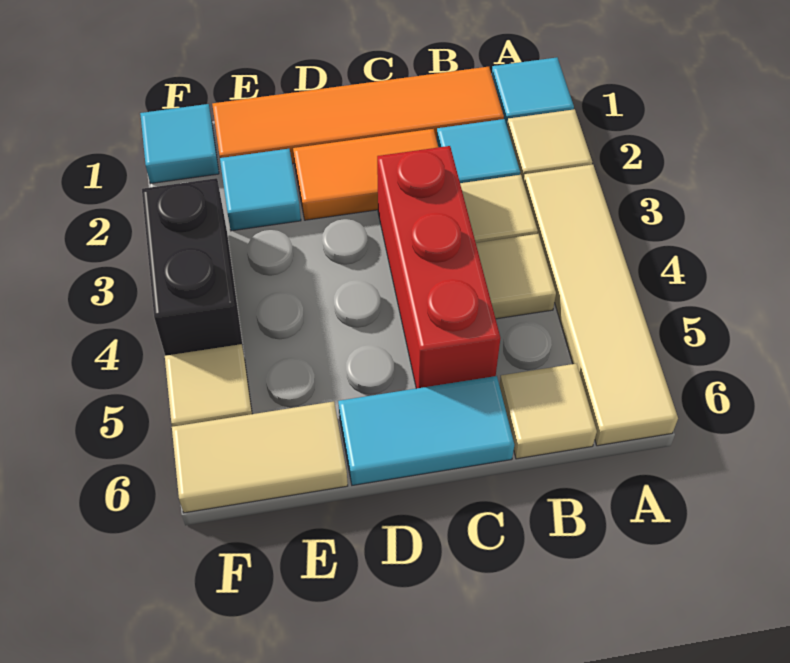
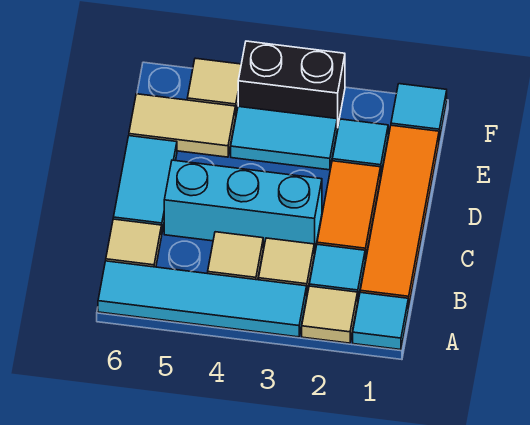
tan 1x4 tile [523,165,678,446] -> cyan 1x4 tile [98,261,307,337]
red 1x3 brick [377,146,500,389] -> cyan 1x3 brick [164,160,322,253]
none -> cyan 1x2 tile [231,106,337,170]
tan 1x2 tile [172,401,348,513] -> tan 1x2 tile turned to [129,94,236,157]

